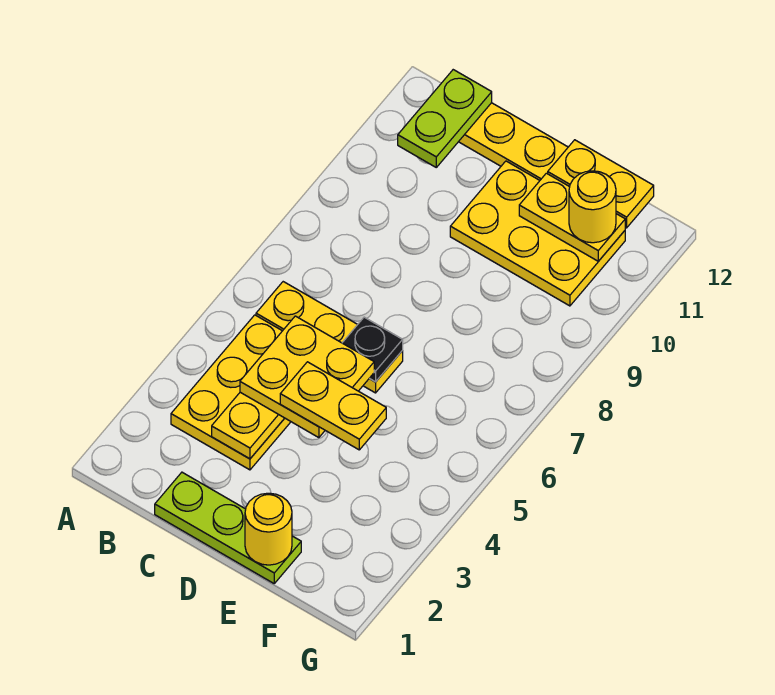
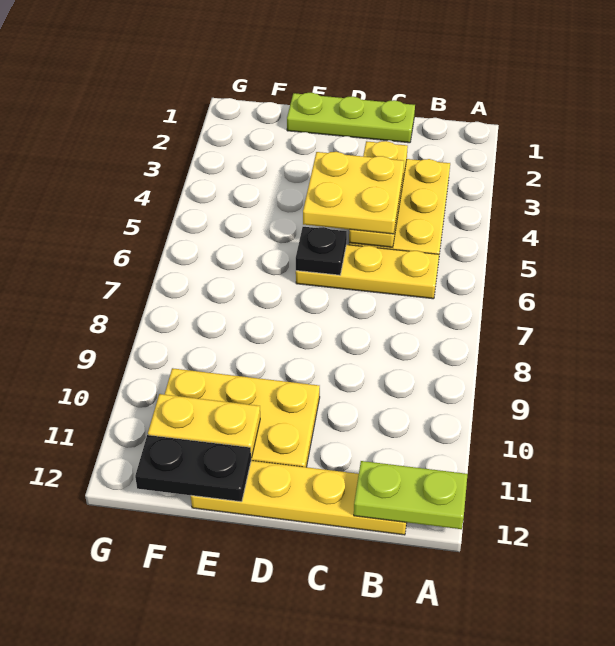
lime 1x2 plate [398,70,492,167] -> lime 1x2 plate turned to [354,461,468,529]
yellow 1x2 plate [280,362,386,450] -> none
yellow 1x1 round brick [245,493,292,565] -> none
yellow 1x2 plate [548,140,654,228] -> black 1x2 plate [135,435,251,502]
yellow 1x1 round brick [569,171,616,243] -> none

